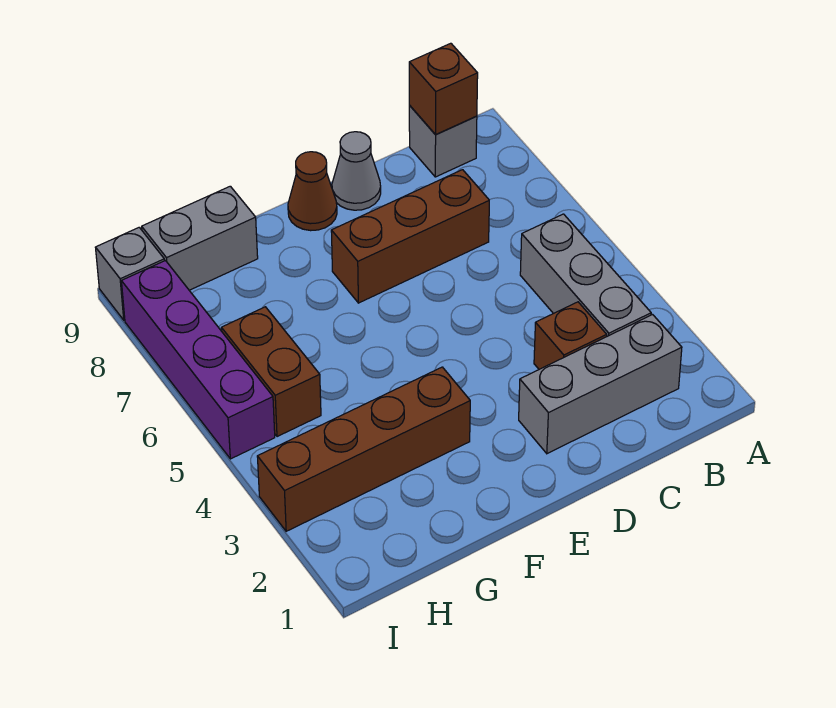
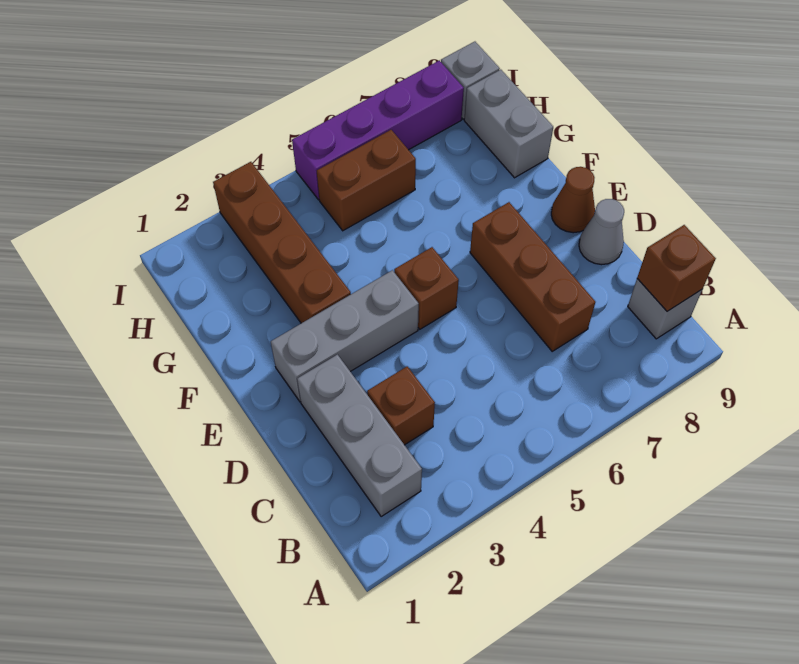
grey 1x3 brick [520,214,651,336] -> grey 1x3 brick moved to [271,270,419,402]
none -> brown 1x1 brick [394,247,459,329]

